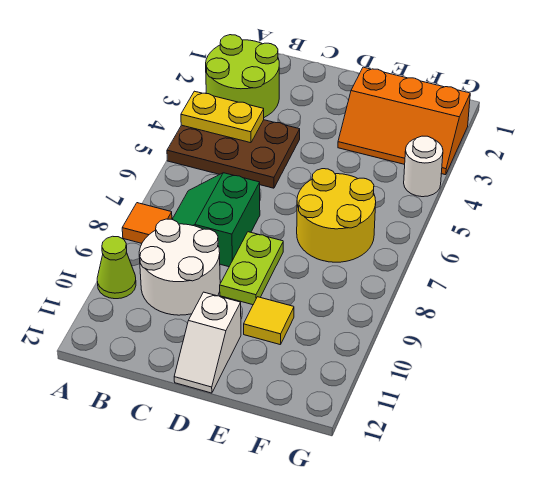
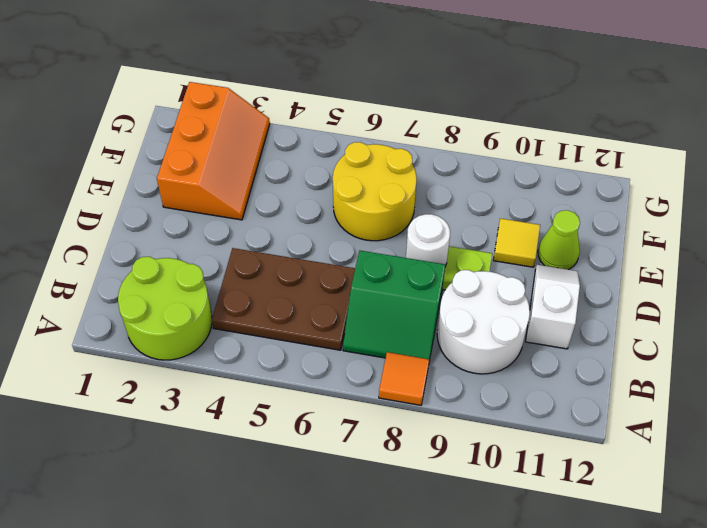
brown 2x3 plate [167,120,300,188] -> brown 2x3 plate turned to [212,248,355,350]
yellow 1x2 plate [181,91,264,143] -> none
lime 1x1 cone [97,236,136,299] -> lime 1x1 cone moved to [538,210,580,270]
white 1x2 slope [174,292,241,393] -> white 1x2 slope turned to [526,265,580,349]
white 1x1 round brick [404,136,443,197] -> white 1x1 round brick moved to [406,214,450,266]

